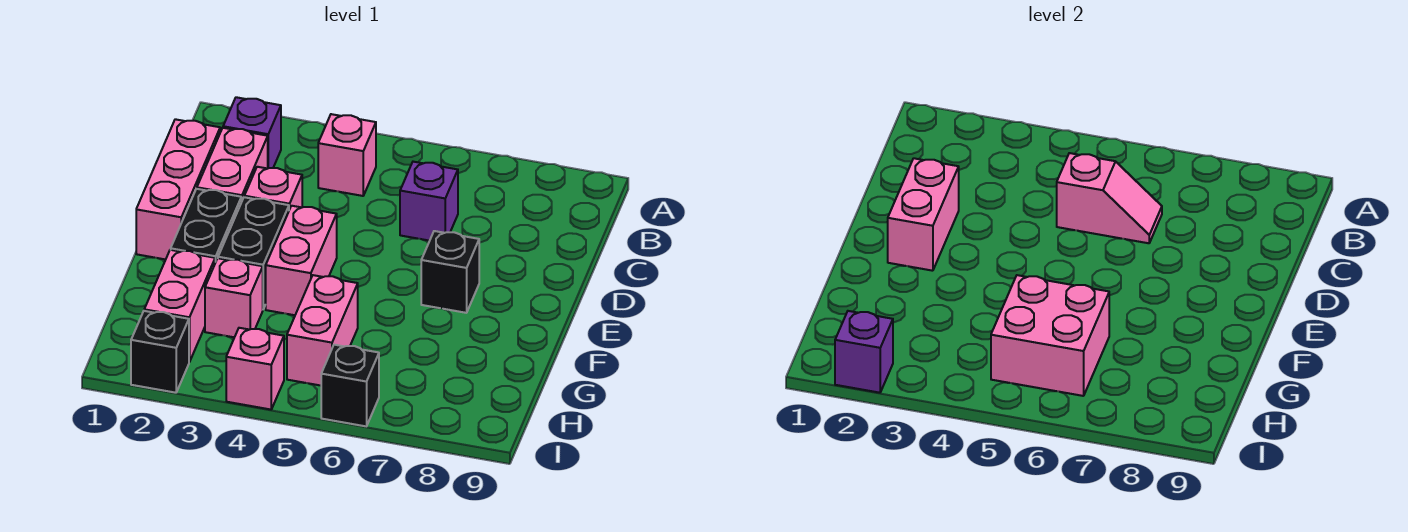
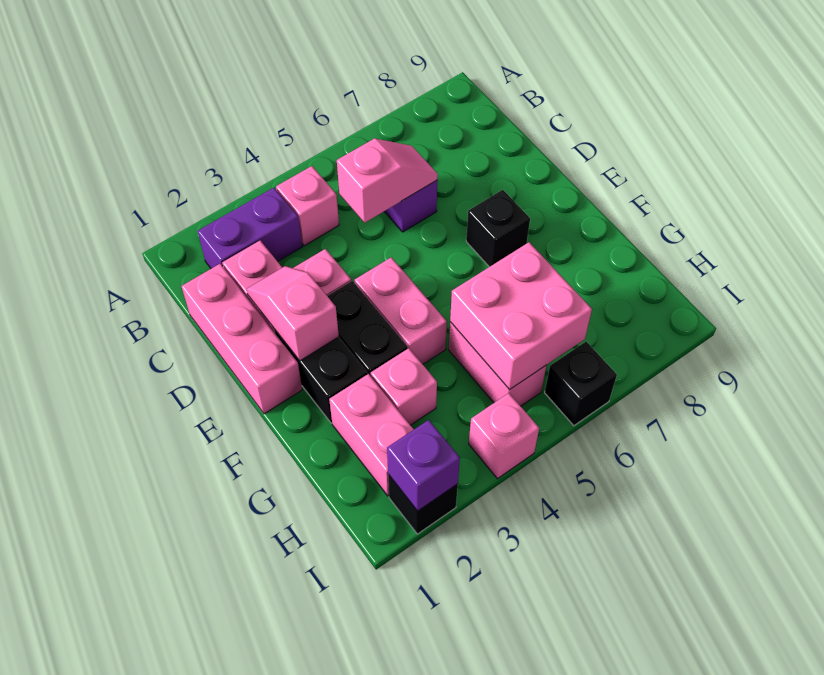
purple 1x1 brick [223,97,281,168] -> purple 1x2 brick [198,188,302,269]
pink 1x2 brick [888,158,959,271] -> pink 1x2 slope [247,266,339,361]

